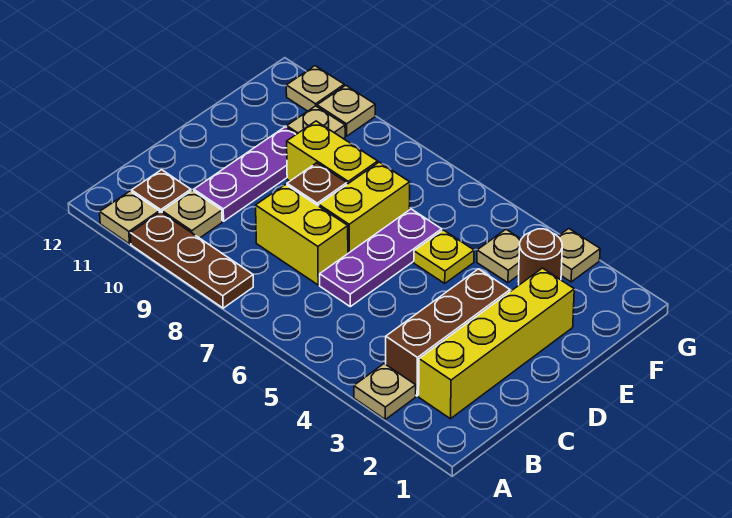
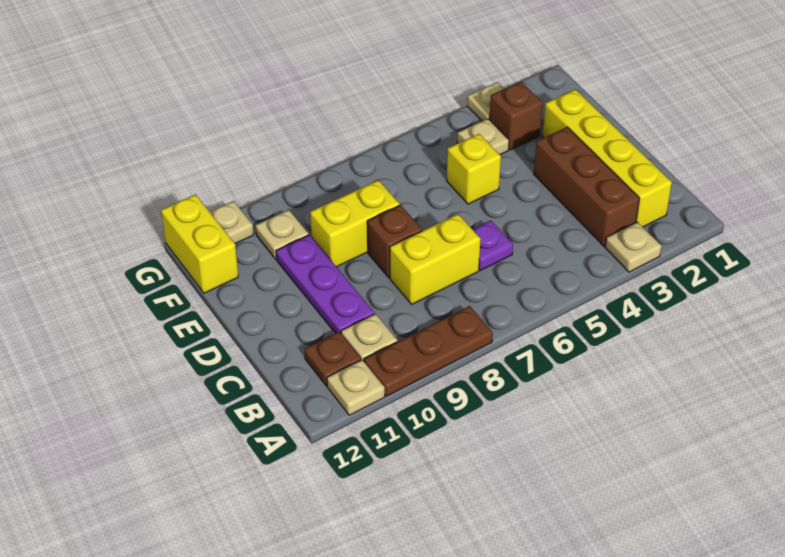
purple 1x3 plate [320,209,442,307] -> purple 1x1 plate [472,220,513,270]
yellow 1x2 brick [319,162,410,253] -> yellow 1x2 brick moved to [161,195,238,293]
yellow 1x1 plate [414,230,474,283] -> yellow 1x1 brick [447,134,501,204]
brown 1x1 round brick [518,229,562,285] -> brown 1x1 brick [489,81,543,150]
tan 1x1 plate [317,85,375,136] -> none

